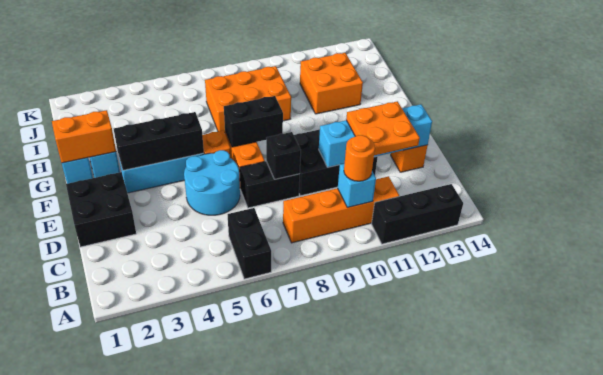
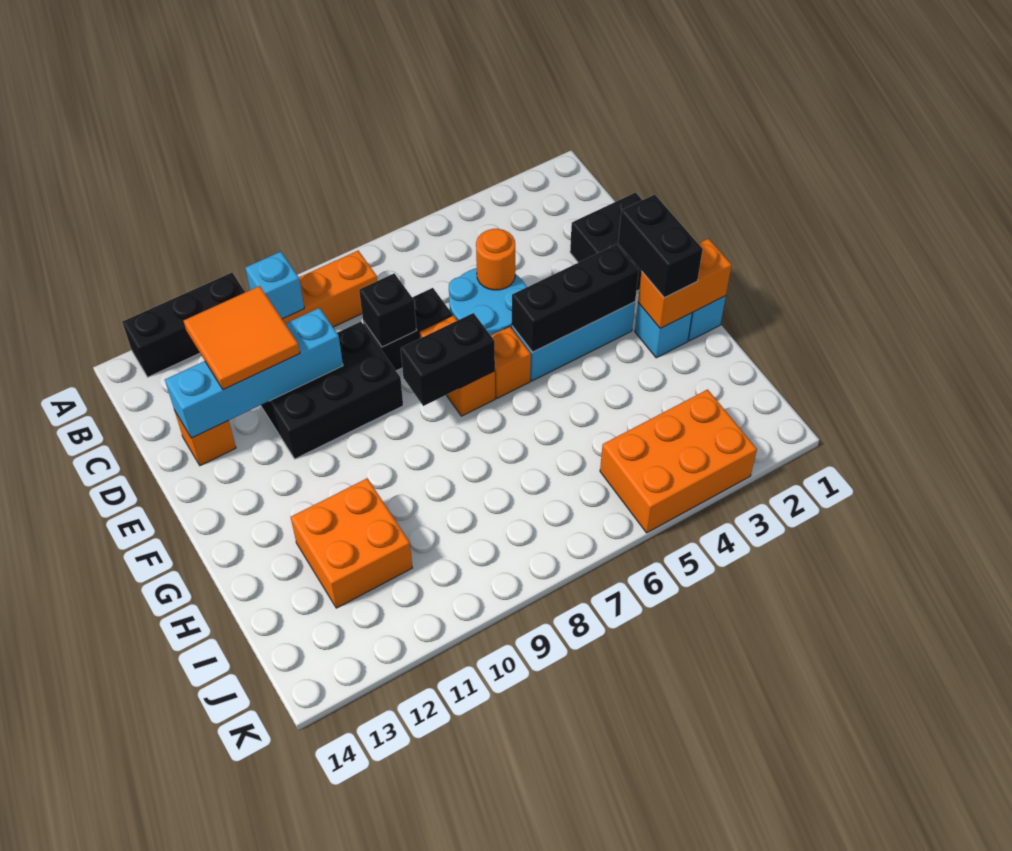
black 1x2 brick [228,208,271,279] -> black 1x2 brick moved to [618,195,703,298]
orange 1x1 round brick [344,135,375,181] -> orange 1x1 round brick moved to [476,229,515,290]
orange 2x2 plate [346,101,420,155] -> orange 2x2 tile [184,286,300,390]
orange 2x3 brick [205,66,291,132] -> orange 2x3 brick moved to [600,390,757,533]

